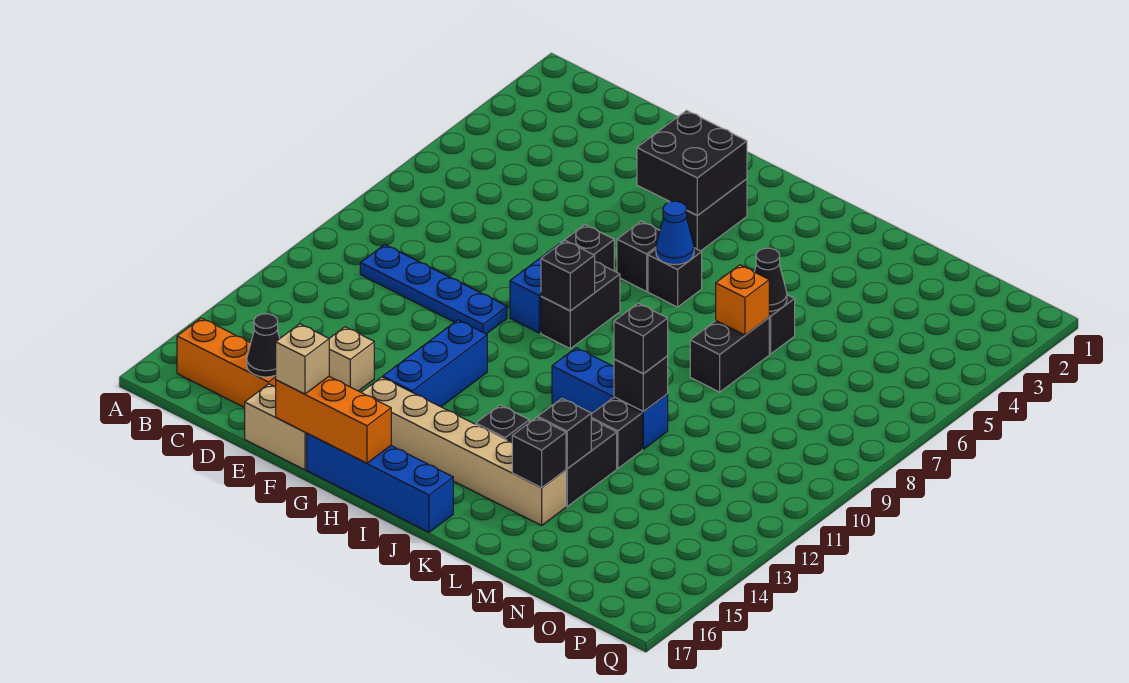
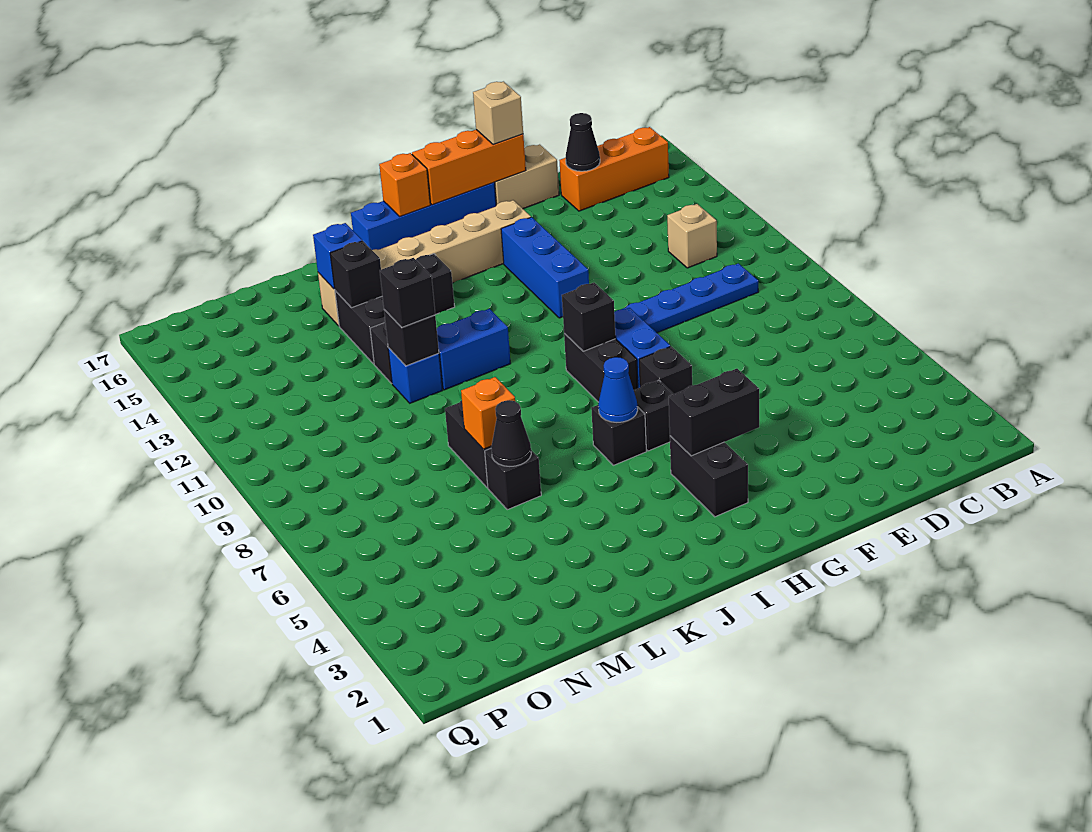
tan 1x1 brick [329,327,374,391] -> tan 1x1 brick moved to [667,204,717,268]
black 2x2 brick [637,110,747,216] -> black 1x2 brick [669,369,759,456]
none -> orange 1x1 brick [379,153,430,217]
black 1x1 brick [512,417,566,488] -> blue 1x1 brick [313,223,362,289]

